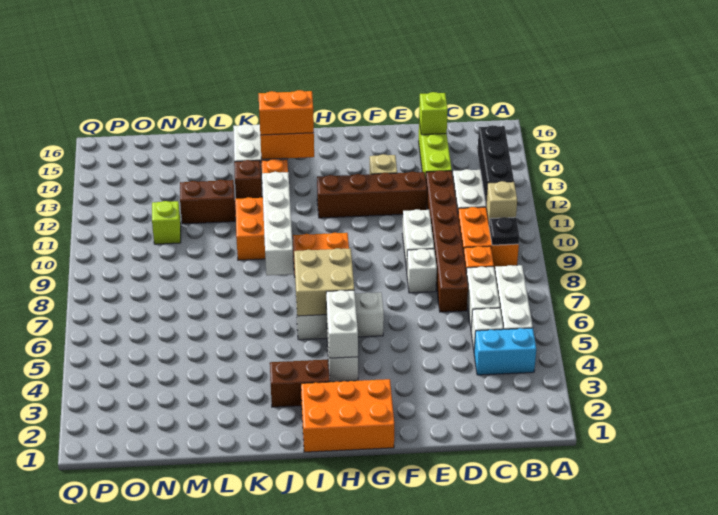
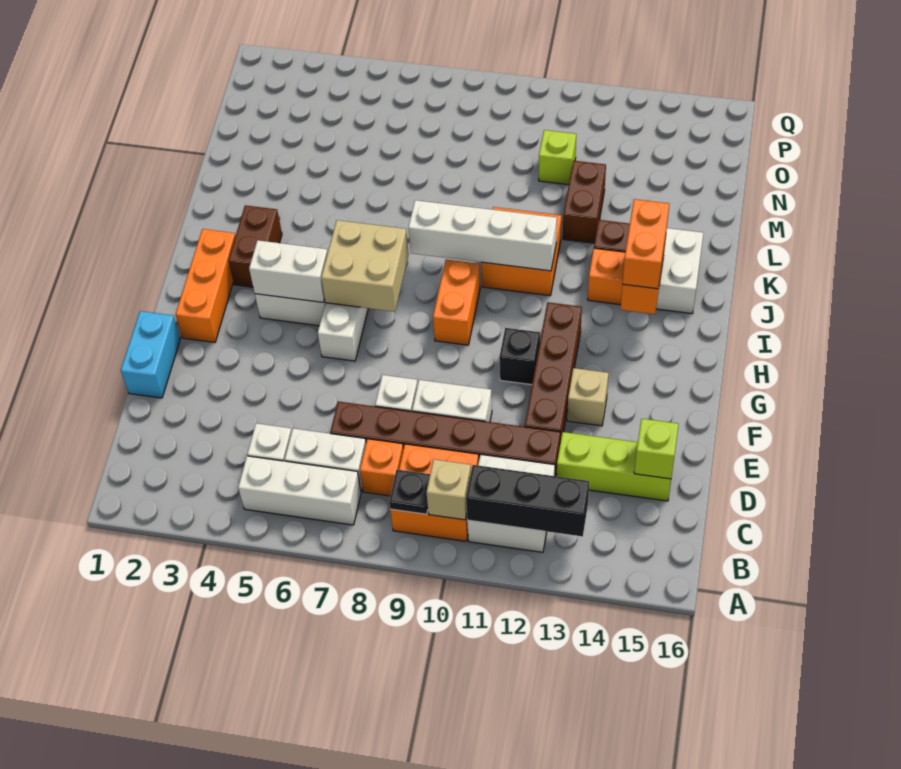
cyan 1x2 brick [474,328,536,375] -> cyan 1x2 brick moved to [121,311,180,398]
orange 2x3 brick [301,379,394,452] -> orange 1x3 brick [176,229,235,342]
none -> black 1x1 brick [499,328,540,385]

